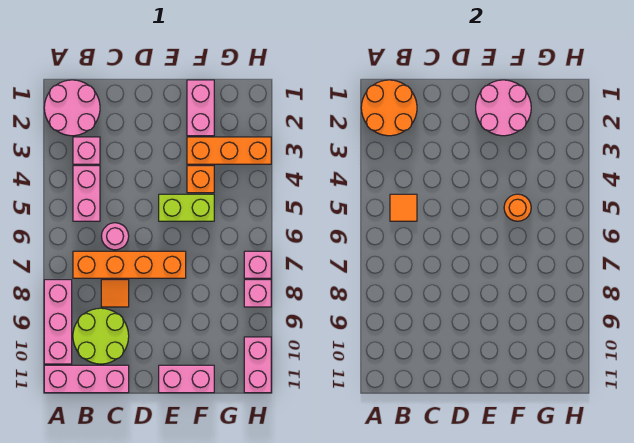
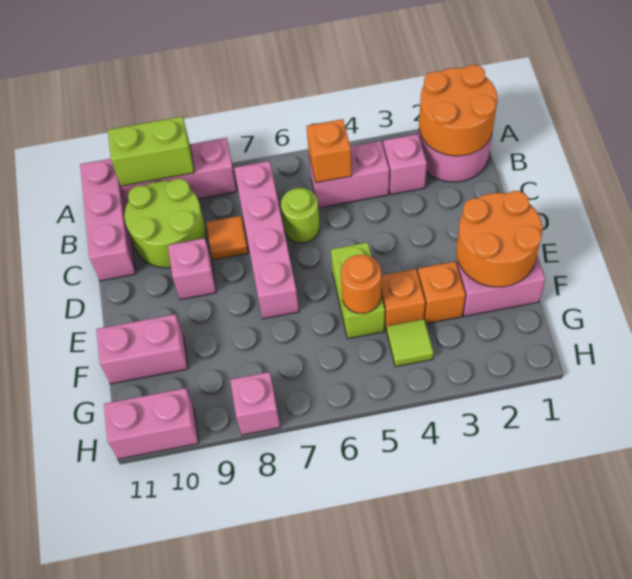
none -> lime 1x2 brick [108,116,194,186]
orange 1x1 tile [390,194,417,221] -> orange 1x1 brick [307,119,352,183]
orange 1x4 brick [73,251,186,278] -> pink 1x4 brick [234,161,299,319]
pink 1x1 round brick [101,223,129,250] -> lime 1x1 round brick [281,188,320,243]
pink 2x2 round brick [476,80,531,136] -> orange 2x2 round brick [456,191,542,287]
pink 1x2 brick [159,365,214,393] -> pink 1x2 brick turned to [96,314,188,384]
orange 1x3 brick [187,137,271,164] -> orange 1x1 brick [418,261,465,324]
none -> lime 1x1 tile [387,319,433,367]
pink 1x1 brick [244,251,271,278] -> pink 1x1 brick moved to [168,238,216,300]

